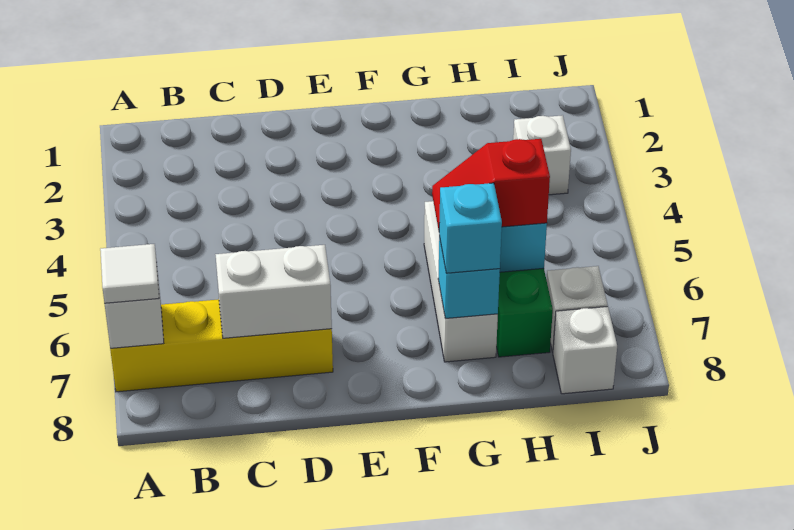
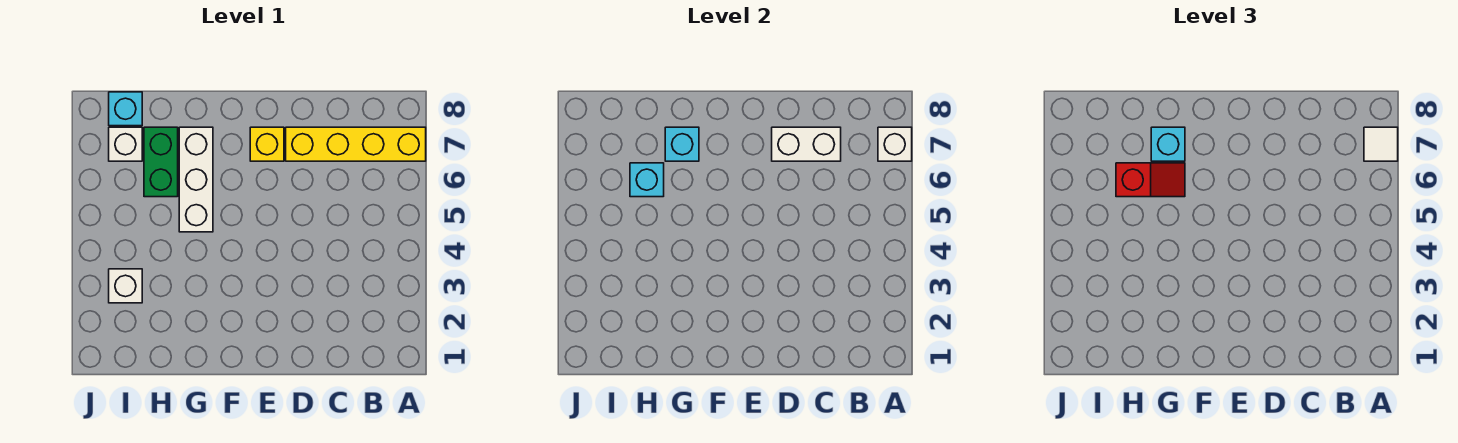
none -> yellow 1x1 brick [250,127,284,161]
white 1x1 brick [553,306,617,394] -> cyan 1x1 brick [109,92,142,126]

